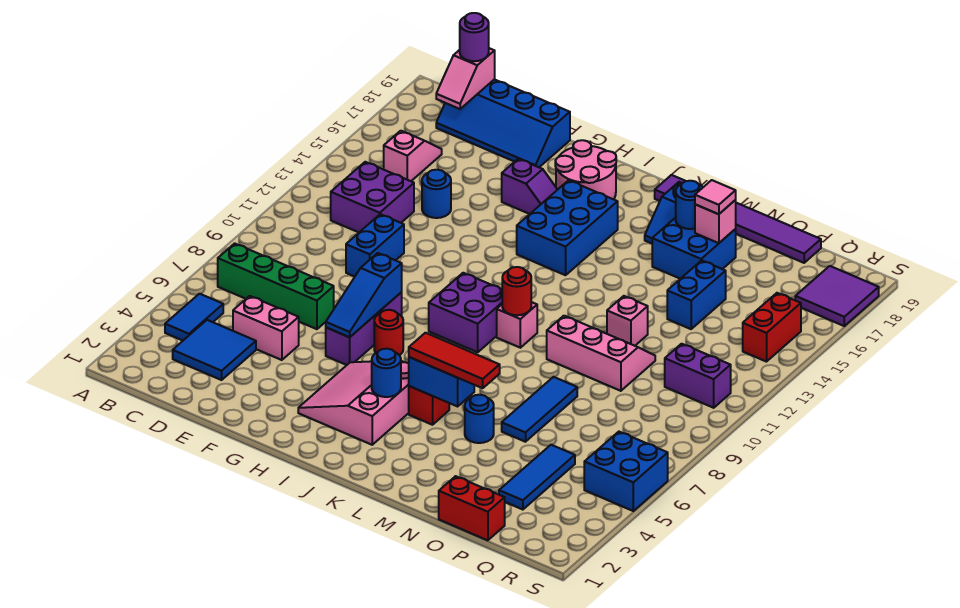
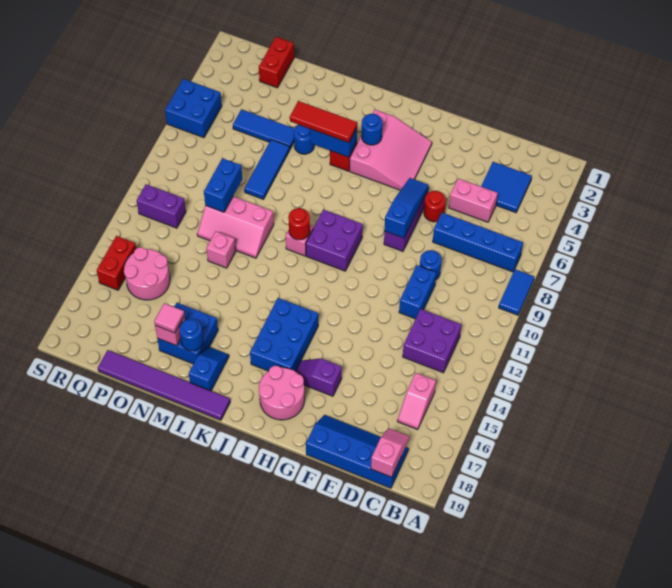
blue 1x2 tile [165,294,223,340] -> blue 1x2 tile moved to [499,269,534,315]
green 1x4 brick [218,243,334,329] -> blue 1x4 brick [433,213,523,272]
purple 1x1 round brick [460,13,489,61] -> none
blue 1x1 round brick [422,170,451,218] -> blue 1x1 round brick moved to [420,250,441,279]
red 1x1 round brick [374,310,403,355] -> red 1x1 round brick moved to [424,191,446,222]
red 1x2 brick [439,476,505,540] -> red 1x2 brick turned to [259,37,294,88]
blue 1x2 brick [667,260,726,329] -> blue 1x2 brick moved to [204,158,242,212]
blue 1x3 tile [499,445,575,510] -> blue 1x3 tile turned to [233,109,294,149]
none -> pink 2x2 round brick [124,247,170,300]
purple 2x2 tile [795,266,879,326] -> none

